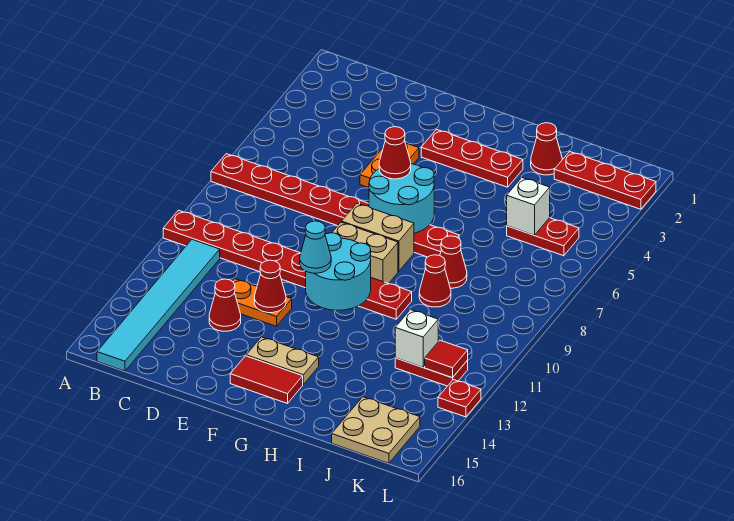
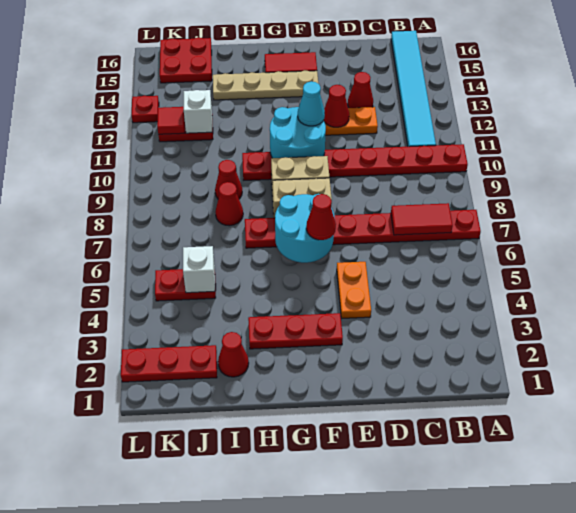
none -> red 1x2 tile [391,203,453,235]
tan 1x2 plate [246,337,319,384] -> tan 1x4 plate [213,70,318,100]
tan 2x2 plate [332,397,420,463] -> red 2x2 plate [160,38,212,83]

